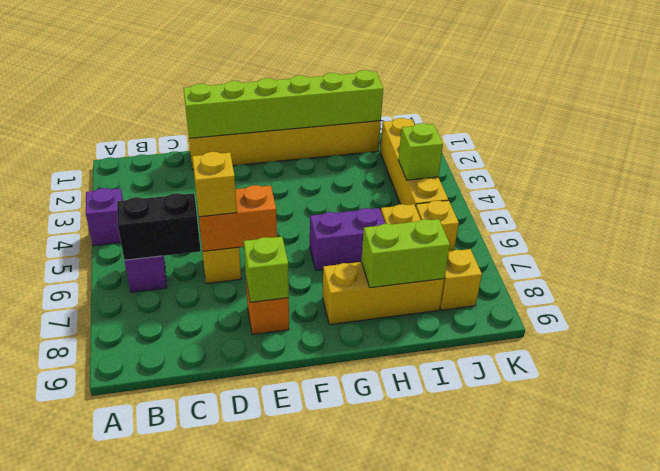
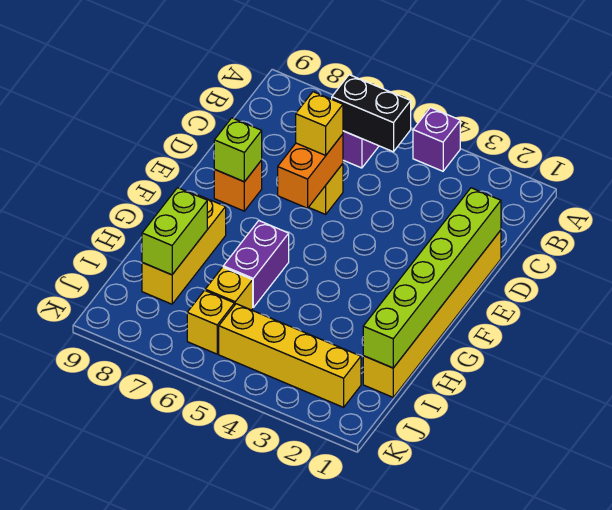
black 1x2 brick [117,193,201,260] -> black 1x2 brick turned to [332,75,411,152]
lime 1x1 brick [398,123,443,180] -> none
yellow 1x1 brick [440,249,482,310] -> none

